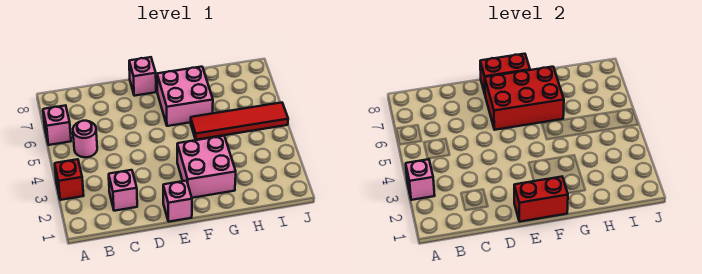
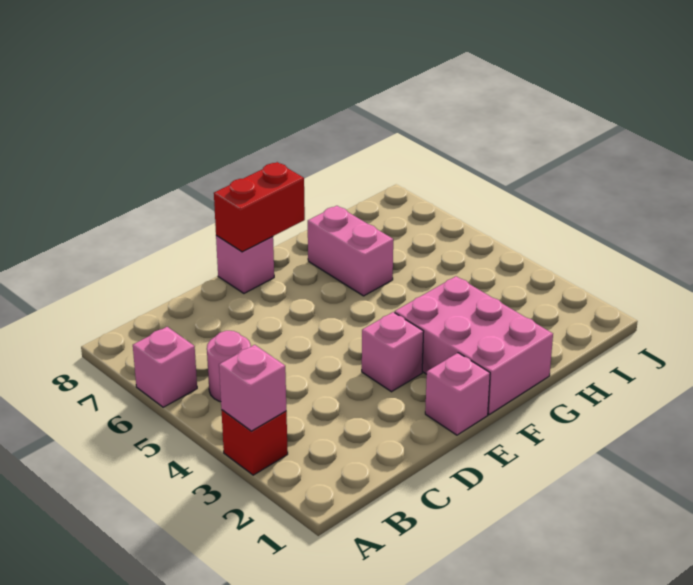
pink 1x1 brick [109,170,137,211] -> pink 1x1 brick moved to [362,312,424,392]
red 1x2 brick [514,177,568,222] -> none
red 2x3 brick [485,67,564,130] -> none
pink 2x2 brick [177,136,236,198] -> pink 2x3 brick [395,276,553,414]
pink 2x2 brick [157,67,213,126] -> pink 1x2 brick [308,206,393,296]
red 1x4 tile [190,103,288,140] -> none

